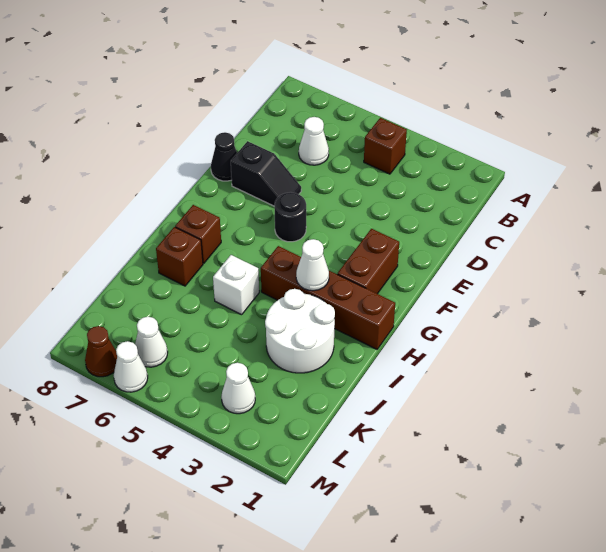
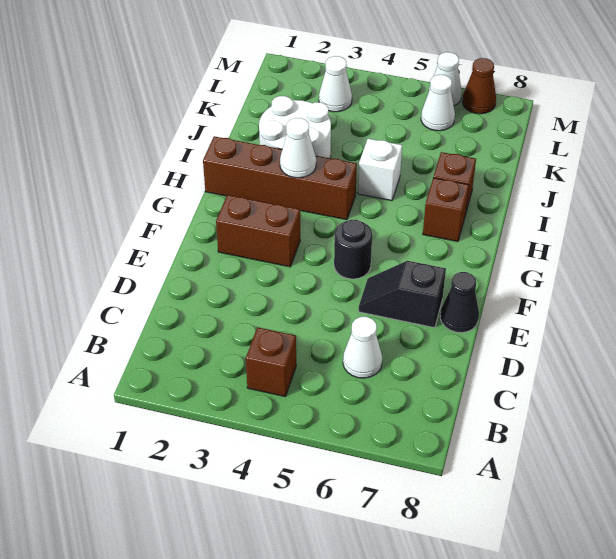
brown 1x2 brick [337,229,399,294] -> brown 1x2 brick turned to [216,195,300,267]

